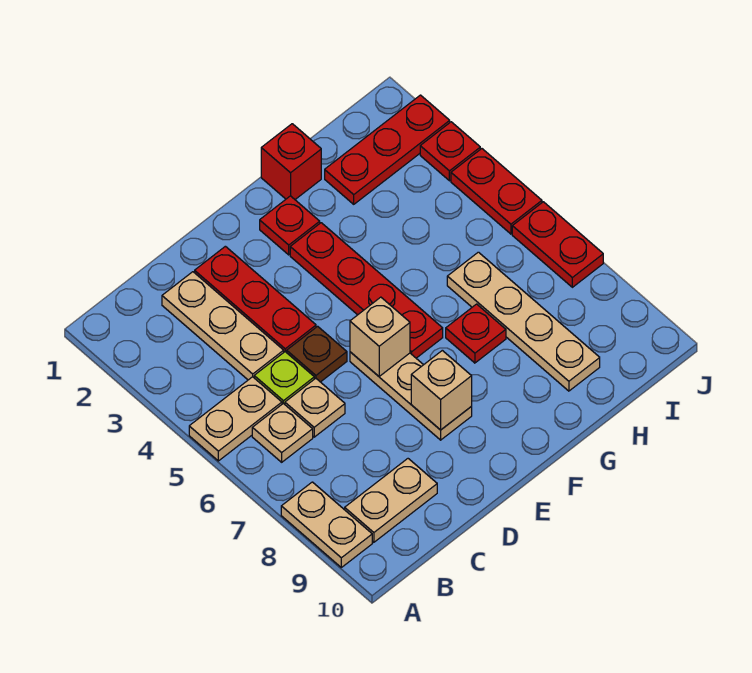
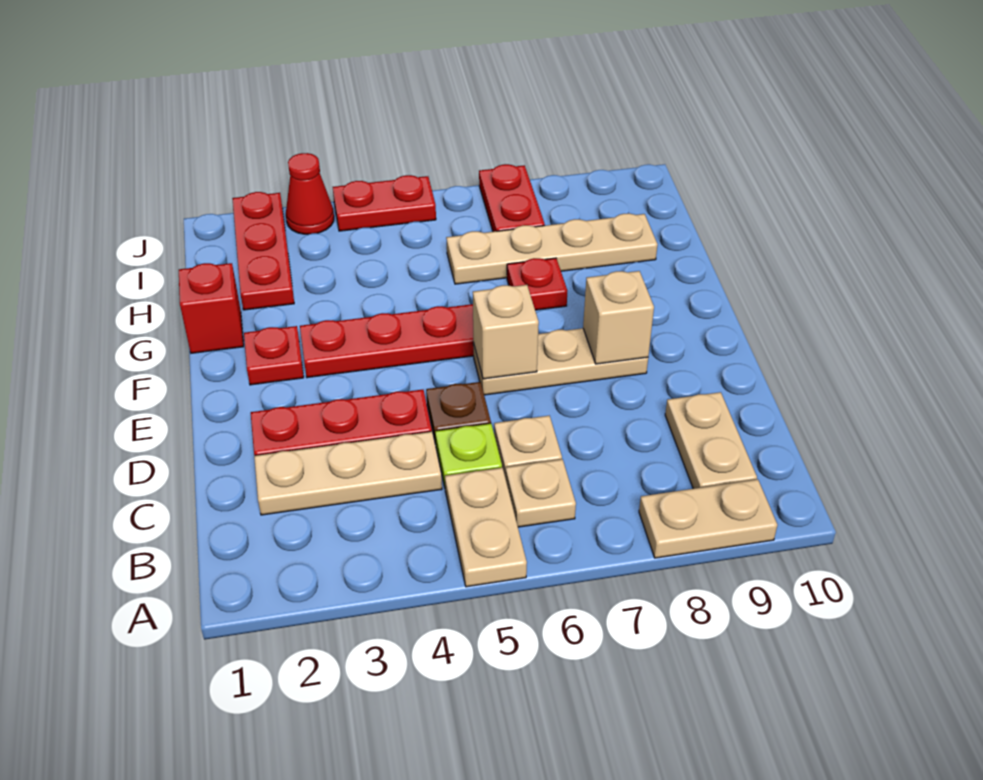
red 1x1 plate [420,122,480,181] -> red 1x1 cone [286,153,334,234]
red 1x2 plate [512,202,603,287] -> red 1x2 plate turned to [479,164,545,232]

